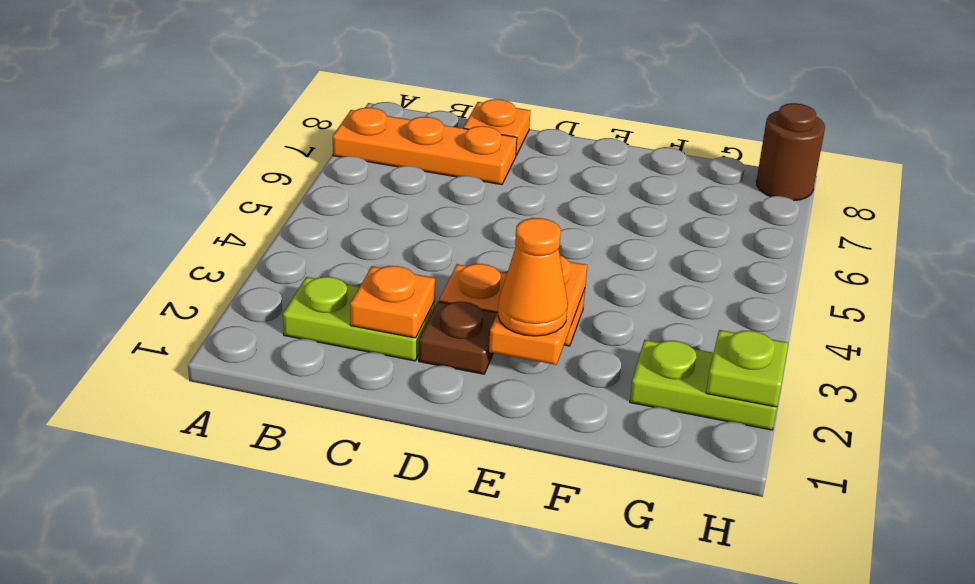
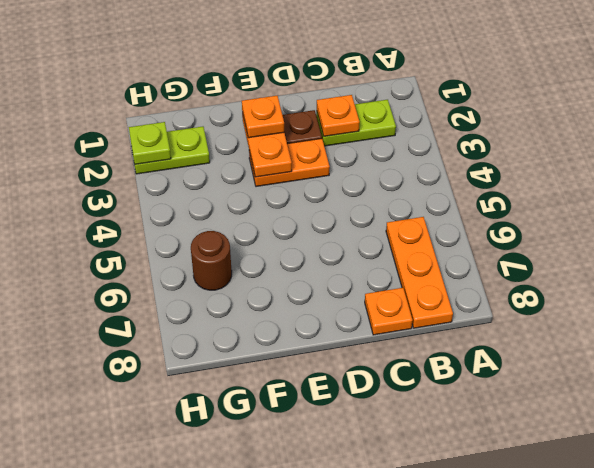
orange 1x3 plate [333,108,517,185] -> orange 1x3 plate turned to [386,217,453,328]
orange 1x1 cone [498,218,568,336] -> orange 1x1 plate [242,96,284,138]
brown 1x1 round brick [756,103,825,201] -> brown 1x1 round brick moved to [191,231,232,290]

